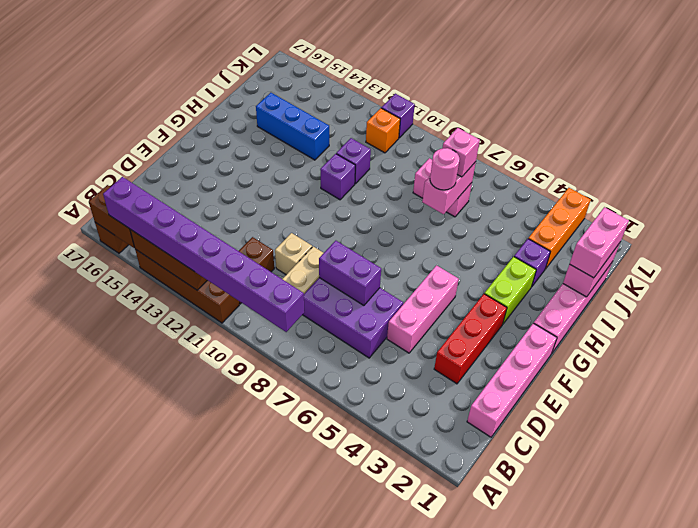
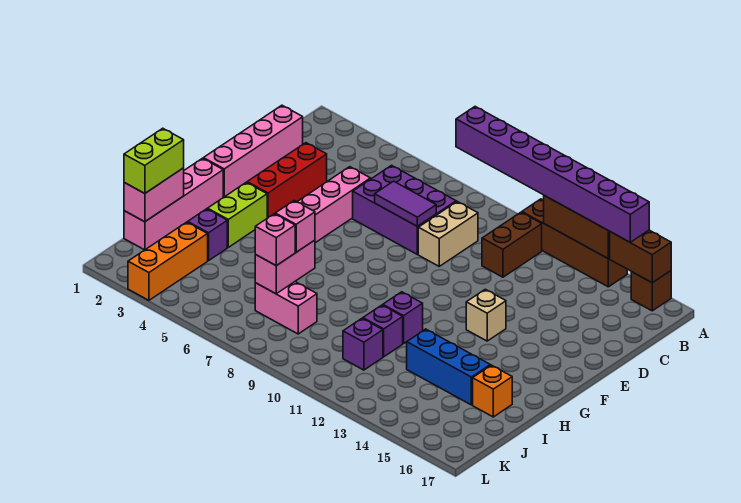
purple 1x2 brick [319,241,381,306] -> purple 1x2 tile [375,181,436,226]
tan 1x1 brick [275,233,312,275] -> tan 1x1 brick moved to [466,289,506,341]
pink 1x2 brick [570,207,629,278] -> lime 1x2 brick [124,128,184,194]
pink 1x1 round brick [430,148,460,190] -> pink 1x1 brick [275,201,315,252]
orange 1x1 brick [366,108,400,153] -> orange 1x1 brick moved to [473,365,512,417]
purple 1x1 brick [381,94,415,138] -> purple 1x1 brick moved to [343,319,383,370]

